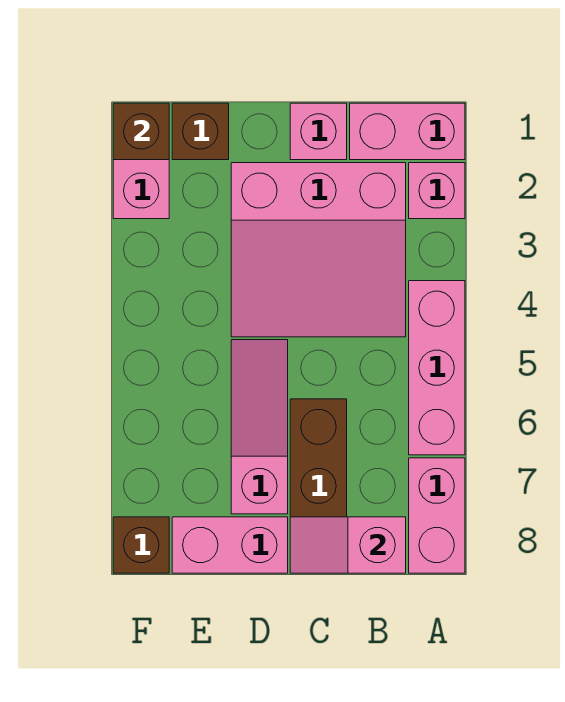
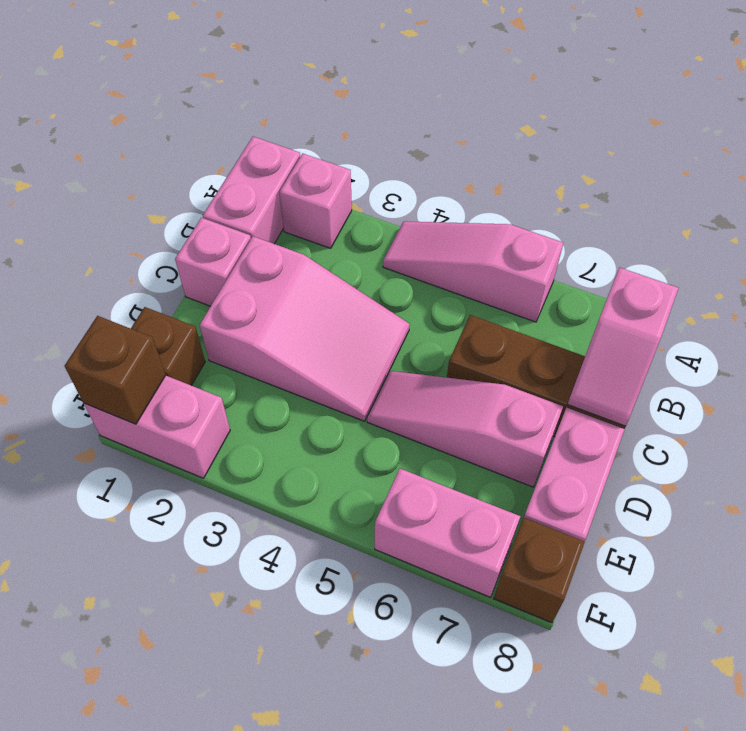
pink 1x3 brick [409,281,465,455] -> pink 1x3 slope [383,221,563,322]
pink 1x2 brick [409,458,465,573] -> pink 1x2 brick moved to [375,469,520,597]
pink 3x3 slope [231,163,406,337] -> pink 2x3 slope [200,236,410,421]

